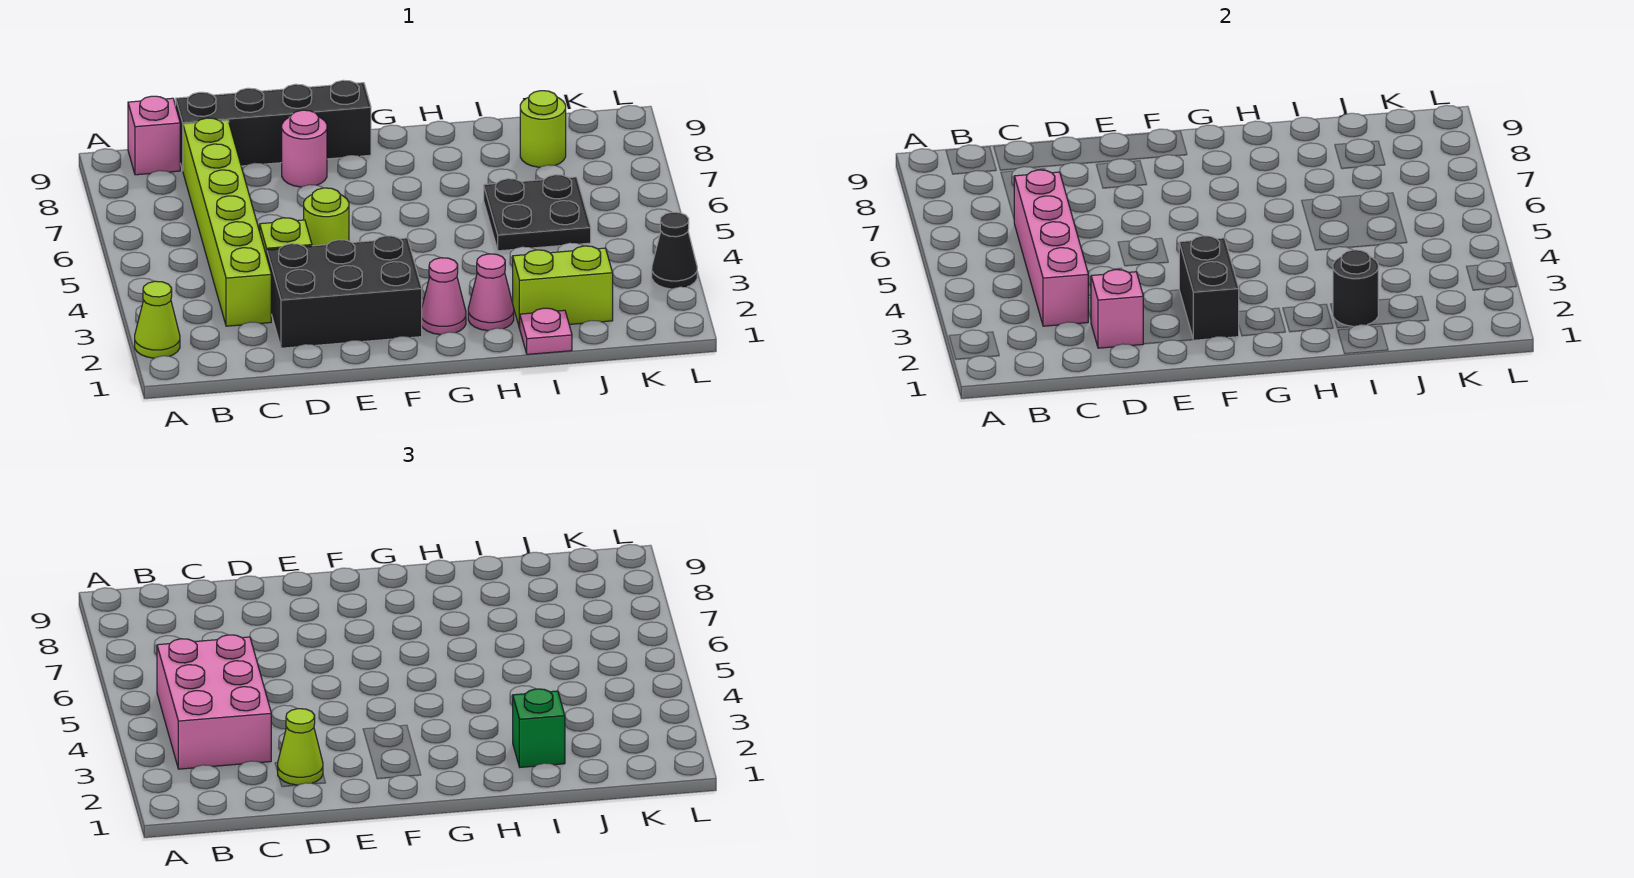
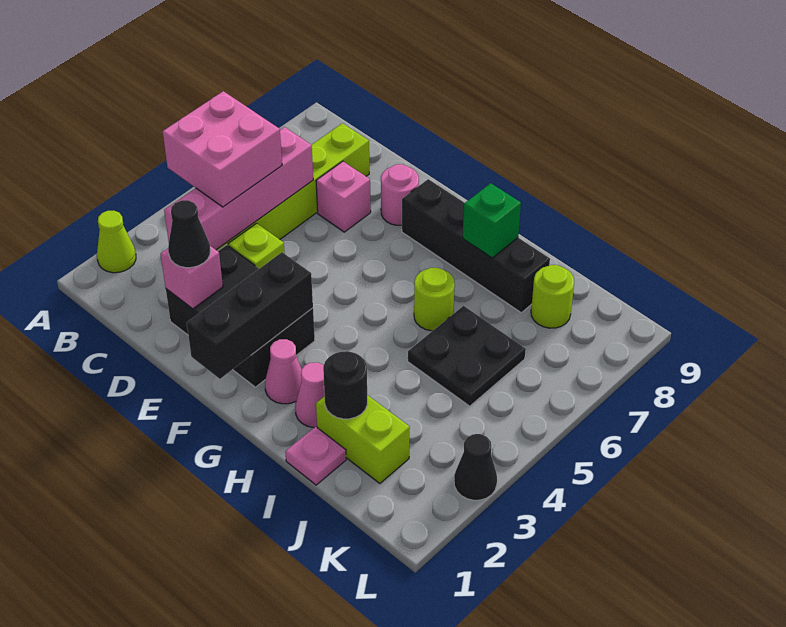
pink 2x3 brick [157,635,271,769] -> pink 2x2 brick [163,91,282,207]
pink 1x1 brick [128,96,180,175] -> pink 1x1 brick moved to [316,161,371,232]
black 1x4 brick [176,80,371,170] -> black 1x4 brick moved to [402,179,550,313]
lime 1x1 cone [277,709,323,785] -> black 1x1 cone [168,200,210,268]
lime 1x1 round brick [304,188,349,246] -> lime 1x1 round brick moved to [414,268,455,331]
black 1x2 brick [1179,236,1239,340] -> black 1x3 brick [187,252,313,379]
green 1x1 brick [513,689,565,767] -> green 1x1 brick moved to [463,183,521,258]

